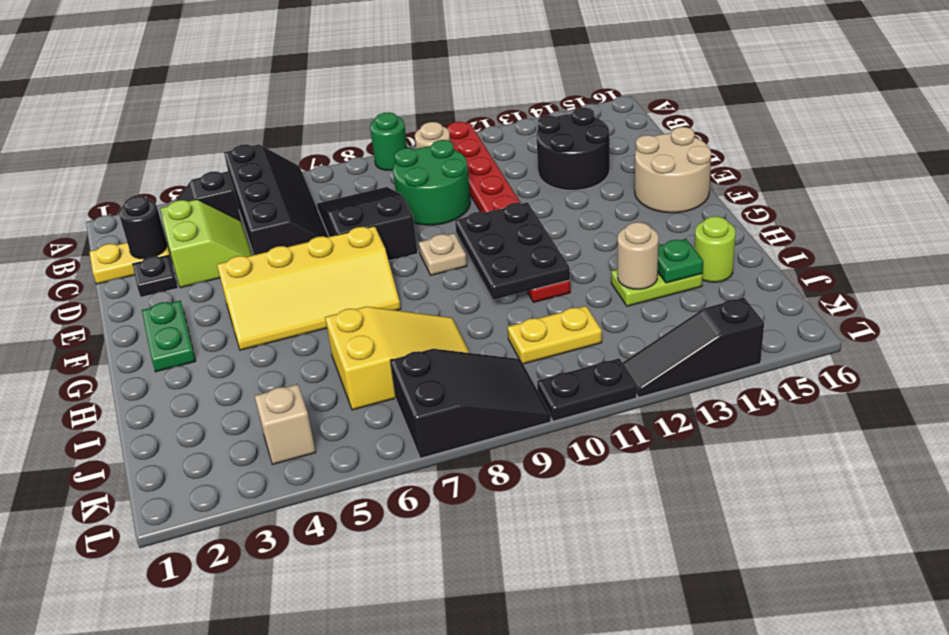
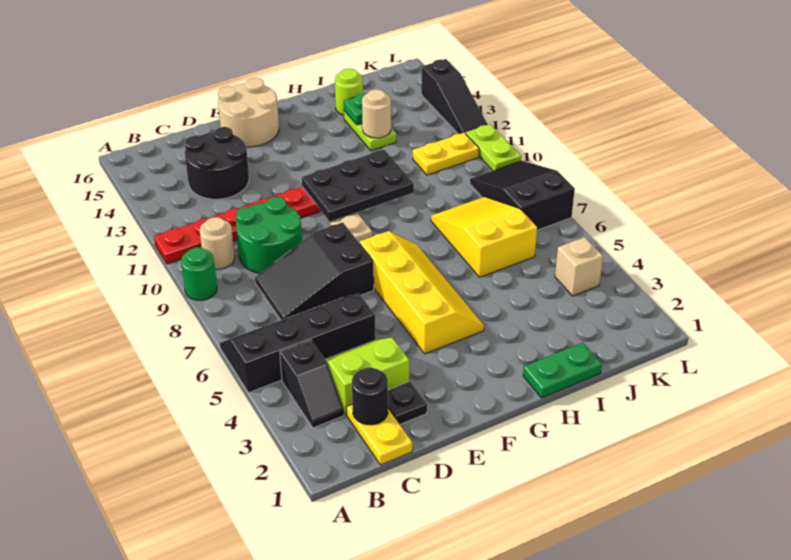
green 1x2 plate [142,301,196,372] -> green 1x2 plate moved to [523,343,602,398]
yellow 1x2 plate [508,306,602,364] -> yellow 1x2 plate turned to [413,133,479,175]
black 1x2 plate [537,358,637,421] -> lime 1x2 plate [466,124,521,171]

